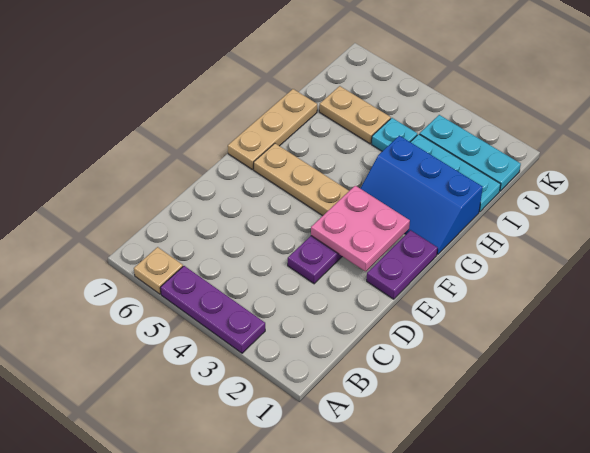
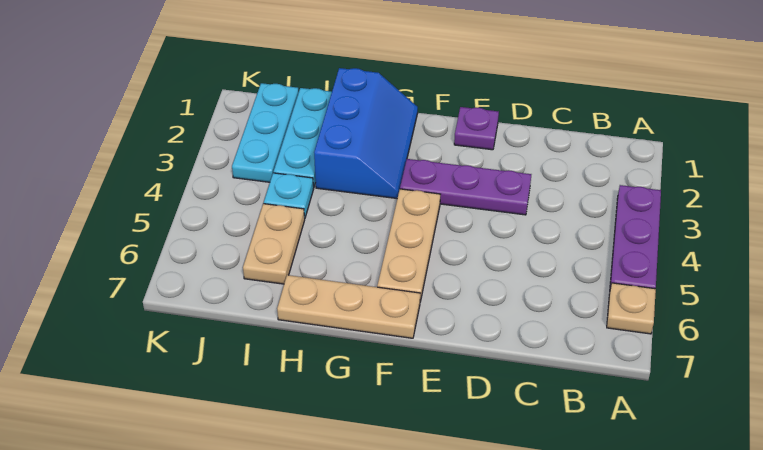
purple 1x2 plate [367,230,438,299] -> purple 1x1 plate [454,107,499,150]
pink 2x2 plate [311,186,410,271] -> none

